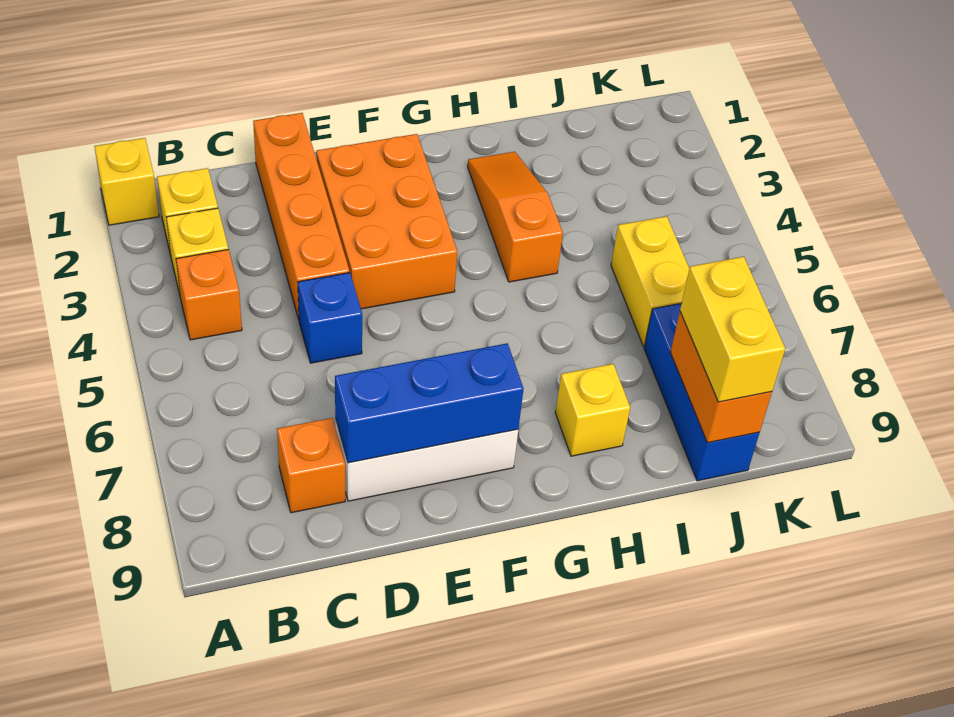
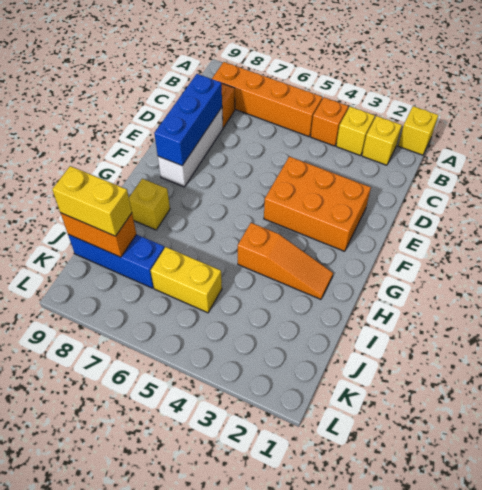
orange 1x4 brick [253,113,349,319] -> orange 1x4 brick moved to [212,62,322,137]
blue 1x1 brick [298,273,362,363] -> none

